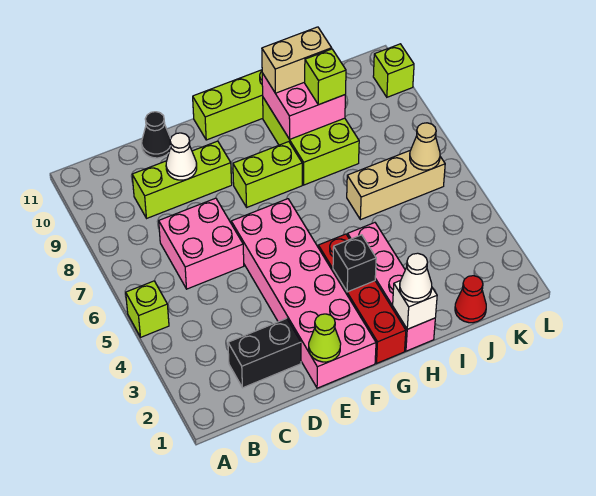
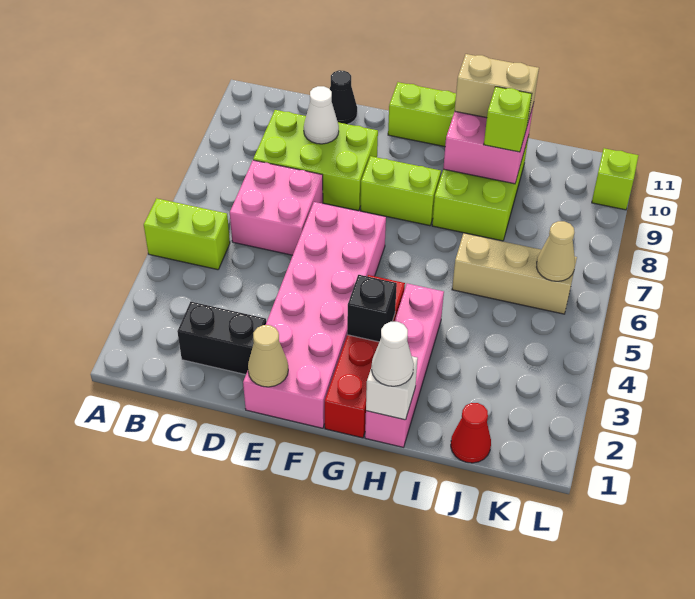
lime 1x1 brick [126,281,169,337] -> lime 1x2 brick [144,198,230,270]
lime 1x3 brick [132,141,232,218] -> lime 2x3 brick [253,110,378,211]
lime 1x1 cone [309,314,341,362] -> tan 1x1 cone [248,325,288,387]

